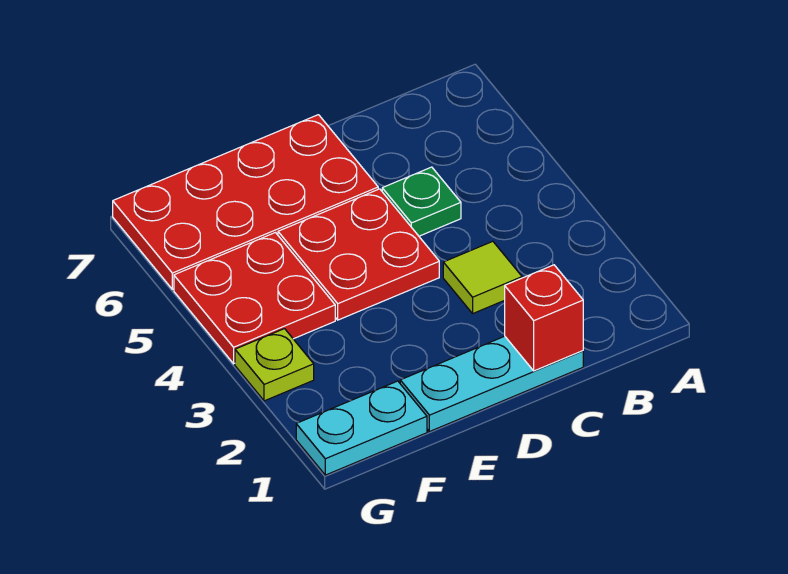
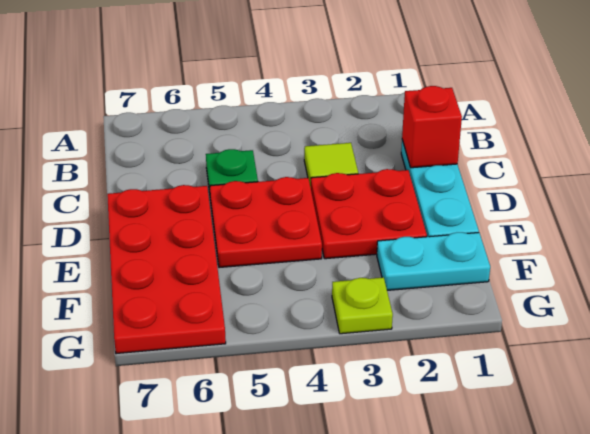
cyan 1x2 plate [296,381,427,475] -> cyan 1x2 plate turned to [377,232,490,290]
red 2x2 plate [174,233,335,364] -> red 2x2 plate moved to [311,169,427,259]

